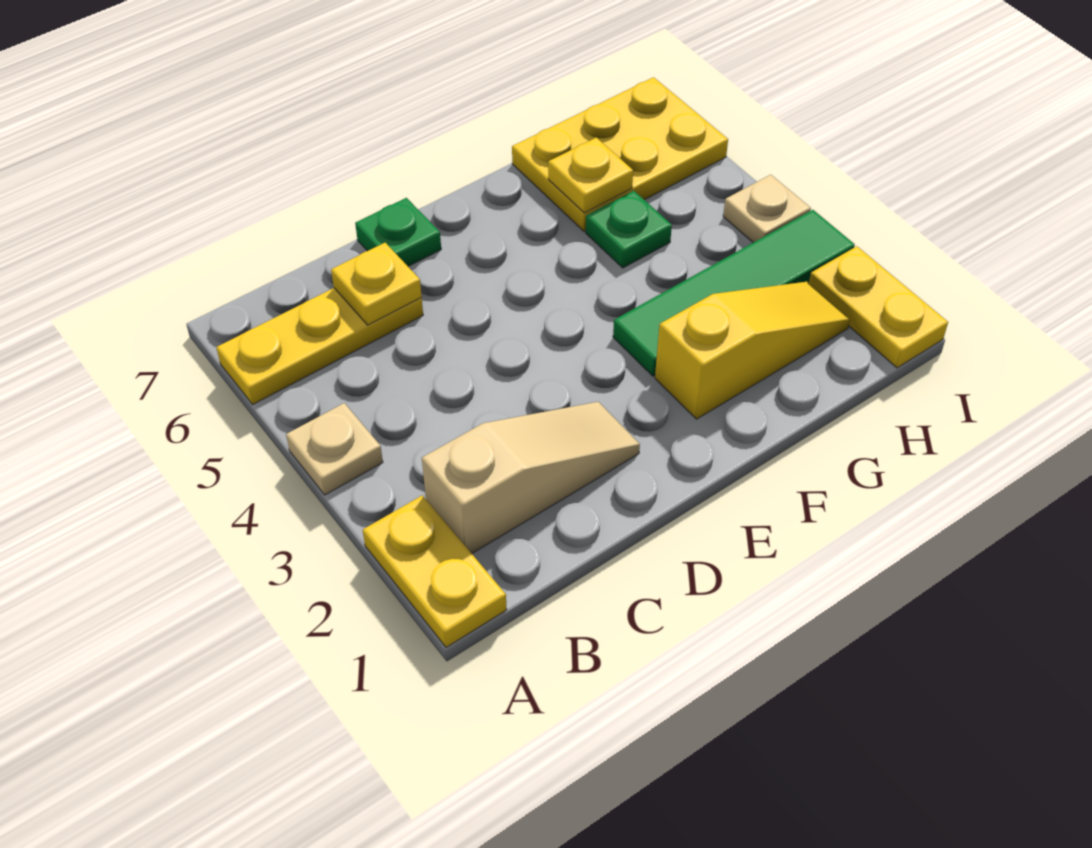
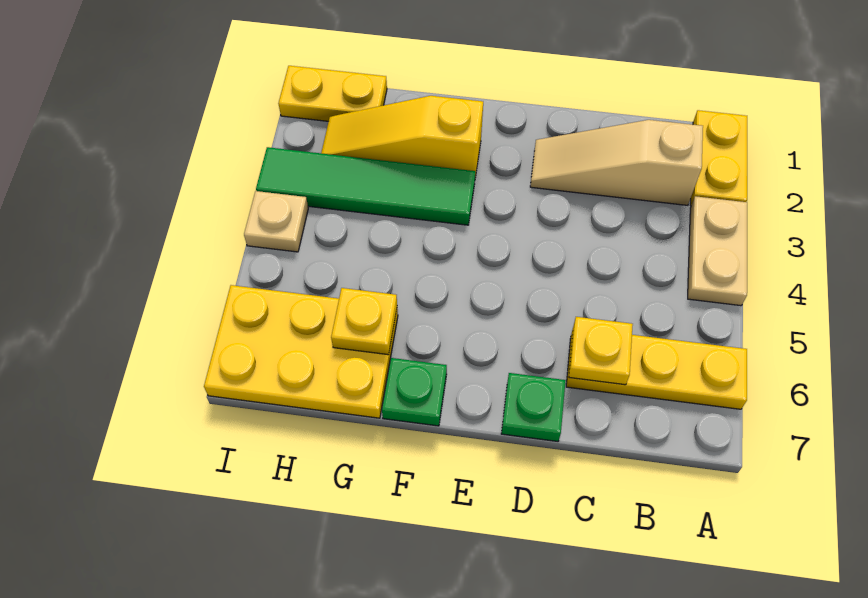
tan 1x1 plate [286,403,383,495] -> tan 1x2 plate [688,196,747,306]
green 1x1 plate [586,191,672,268] -> green 1x1 plate moved to [382,358,447,426]
yellow 1x2 plate [809,246,948,368] -> yellow 1x2 plate turned to [278,66,387,121]

